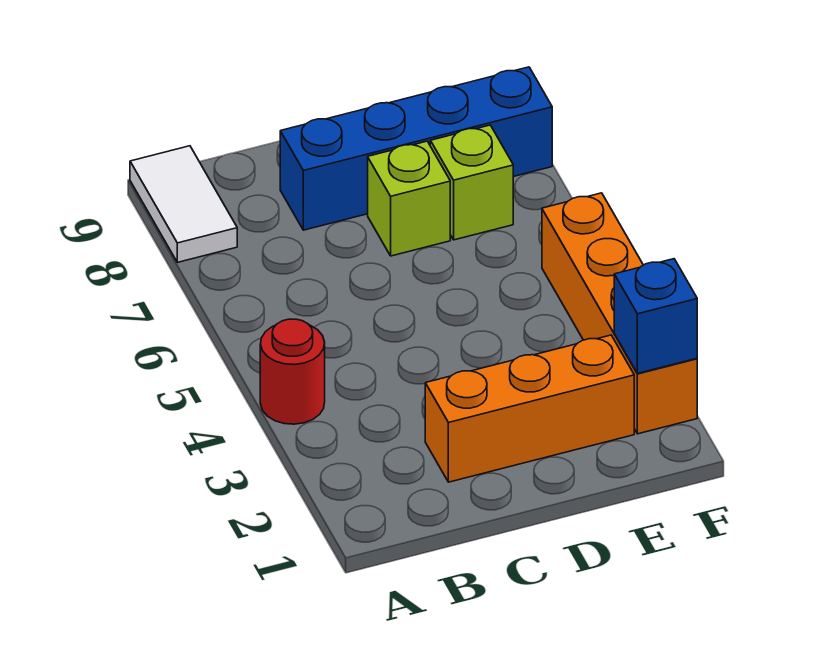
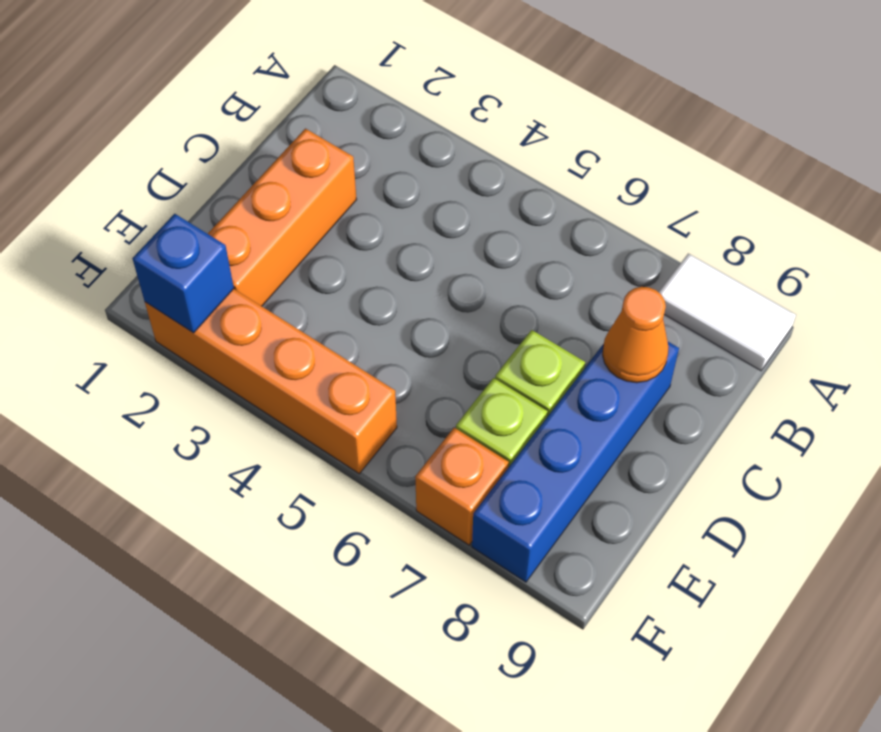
red 1x1 round brick [260,319,325,424] -> none
none -> orange 1x1 cone [602,287,669,383]
none -> orange 1x1 brick [415,428,509,545]

